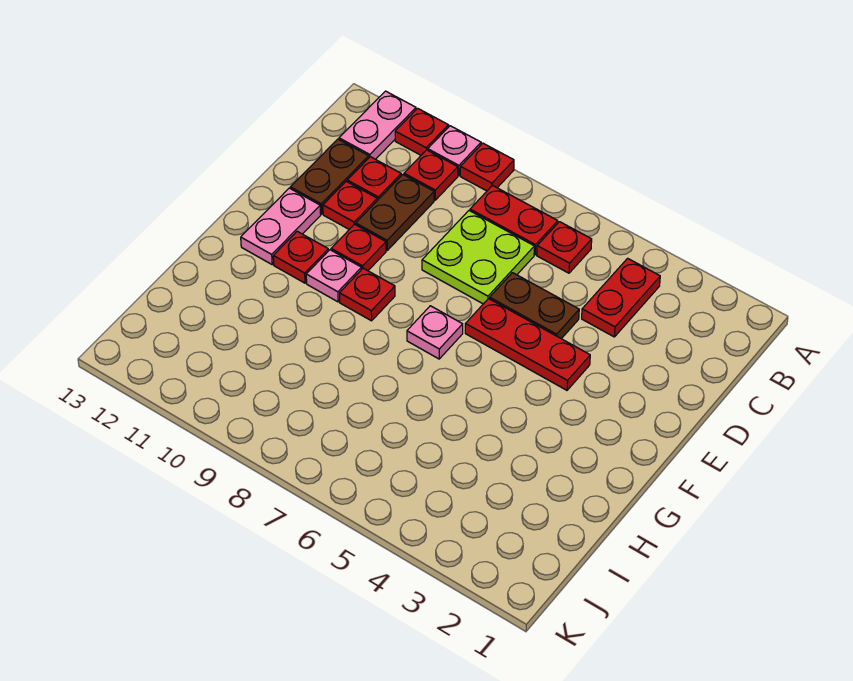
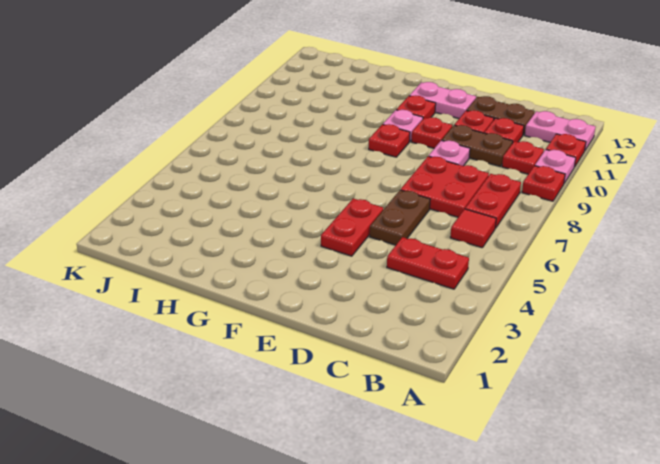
red 1x1 plate [537,222,592,273] -> red 1x1 tile [450,209,496,248]
lime 2x2 plate [422,211,534,304] -> red 2x2 plate [401,156,489,217]
red 1x3 plate [465,299,590,390] -> red 1x2 plate [321,198,383,256]
pink 1x1 plate [407,306,463,359] -> pink 1x1 plate moved to [429,140,470,166]

